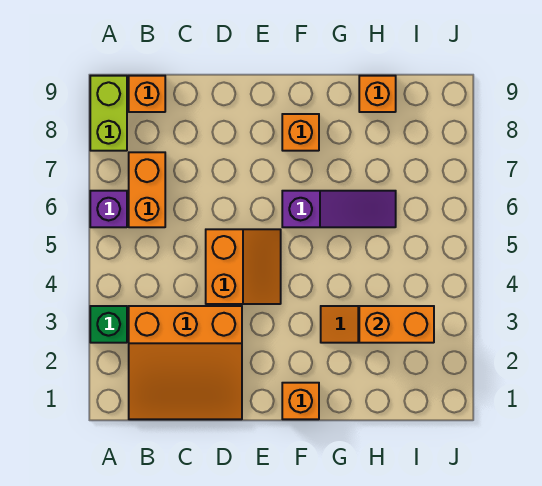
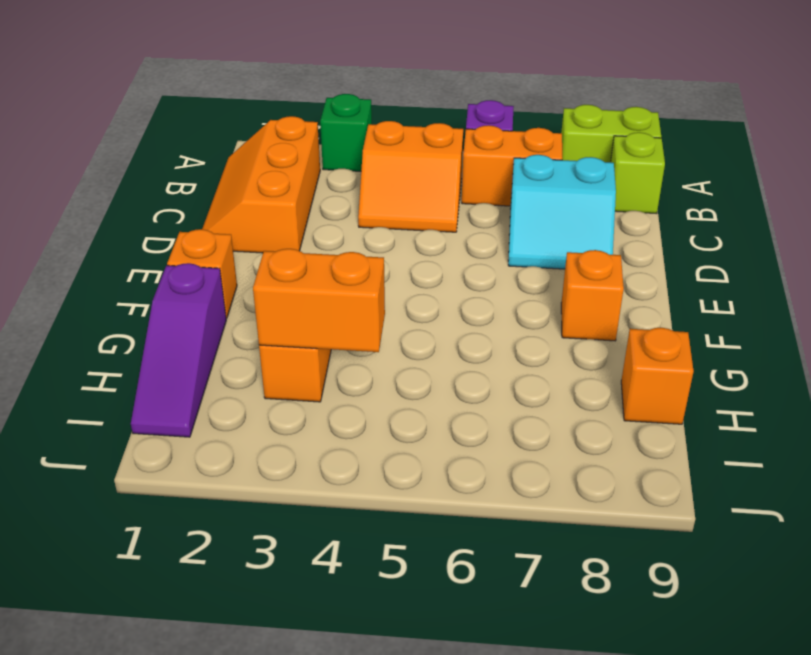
orange 3x3 slope [129,306,242,419] -> orange 2x3 slope [202,116,320,253]
orange 1x1 brick [129,76,165,112] -> lime 1x1 brick [611,132,665,214]
none -> cyan 2x2 slope [508,155,616,269]
orange 2x2 slope [206,229,281,304] -> orange 2x2 slope moved to [358,121,463,232]
purple 1x3 slope [282,191,396,227] -> purple 1x3 slope moved to [131,263,226,437]
orange 1x2 brick [359,306,434,343] -> orange 1x2 brick turned to [253,249,385,352]

